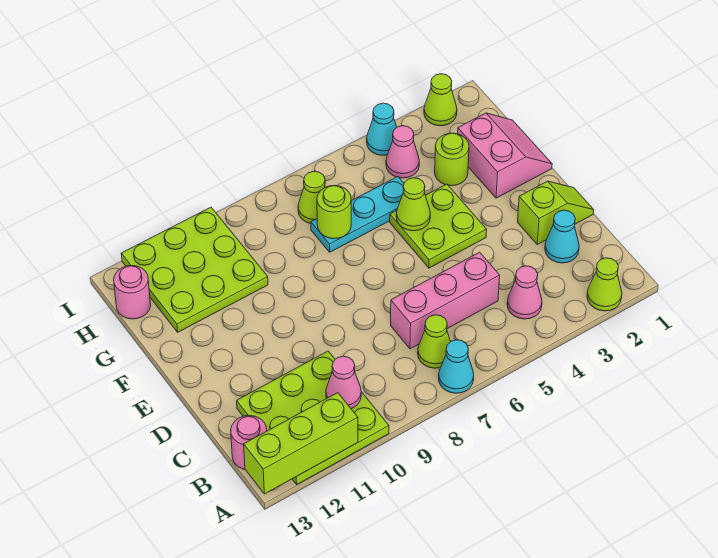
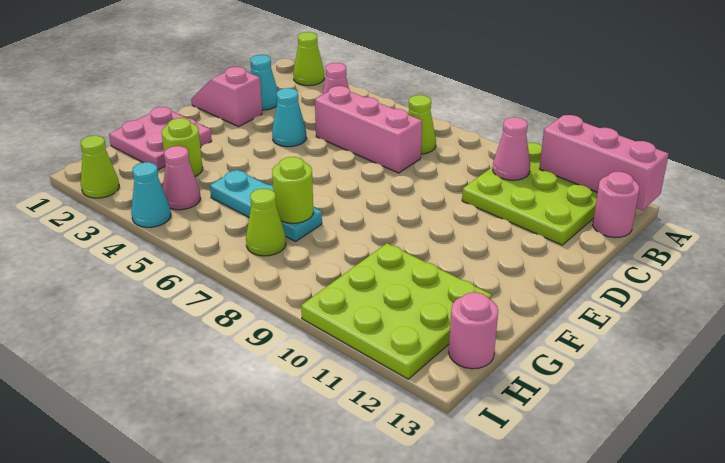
cyan 1x1 cone [439,340,474,393] -> cyan 1x1 cone moved to [272,88,306,147]
lime 1x3 brick [244,393,358,494] -> pink 1x3 brick [539,115,669,210]
lime 1x2 slope [518,181,594,244] -> pink 1x2 slope [191,67,262,127]
lime 2x2 plate [390,184,487,268] -> none
pink 2x2 slope [458,113,552,198] -> pink 2x2 plate [109,107,212,170]
lime 1x1 cone [396,178,430,231] -> none

